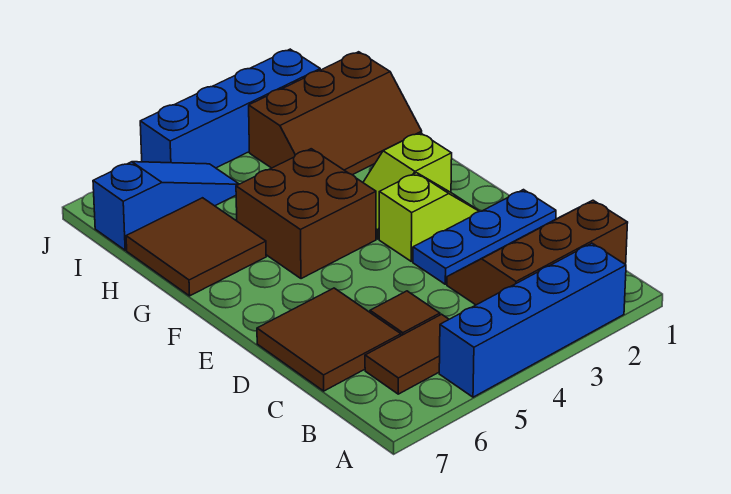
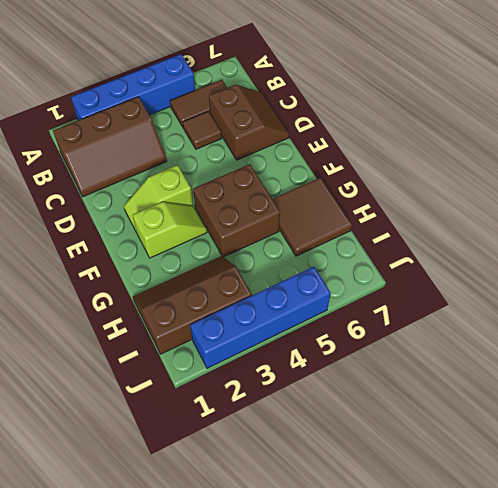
brown 2x2 tile [257,288,401,391] -> brown 2x2 slope [209,84,289,160]
blue 1x3 plate [413,190,556,284] -> none
blue 1x3 slope [93,162,239,250] -> none

